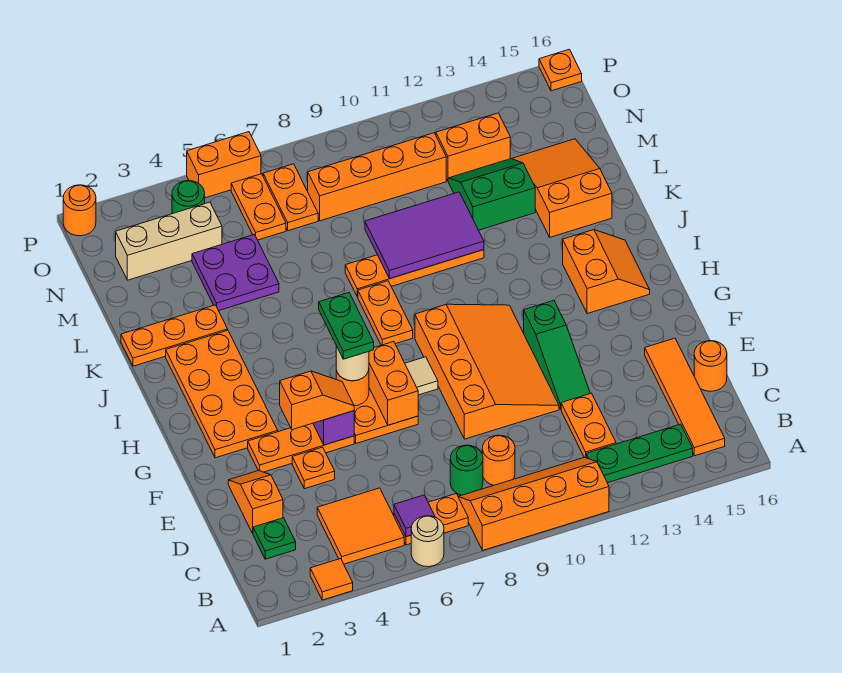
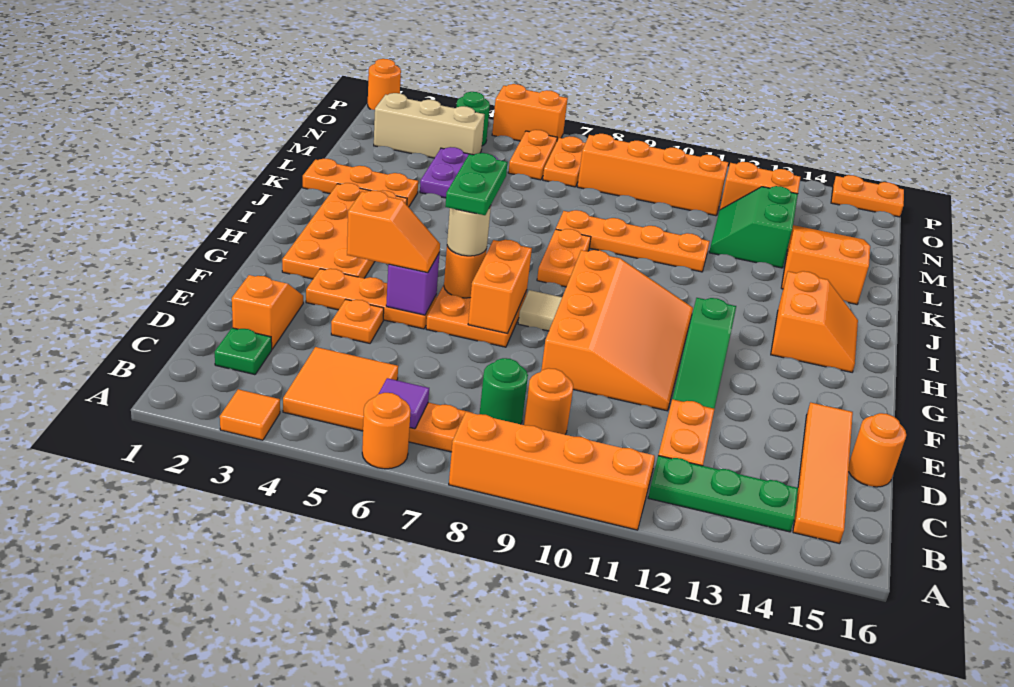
tan 1x1 round brick [411,516,444,567] -> orange 1x1 round brick [362,393,411,469]
purple 2x3 tile [365,192,484,279] -> none
green 2x2 slope [448,159,535,230] -> green 2x2 slope turned to [709,186,798,268]
orange 1x1 plate [539,49,582,91] -> orange 1x2 plate [831,175,904,217]

